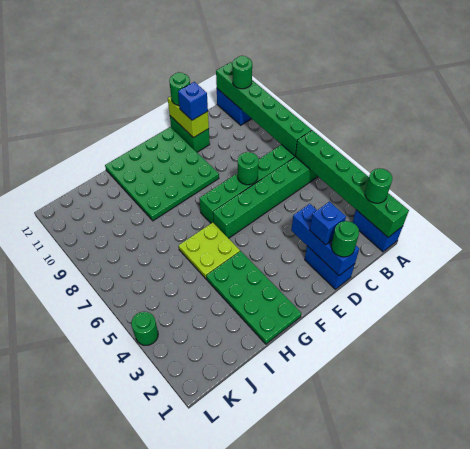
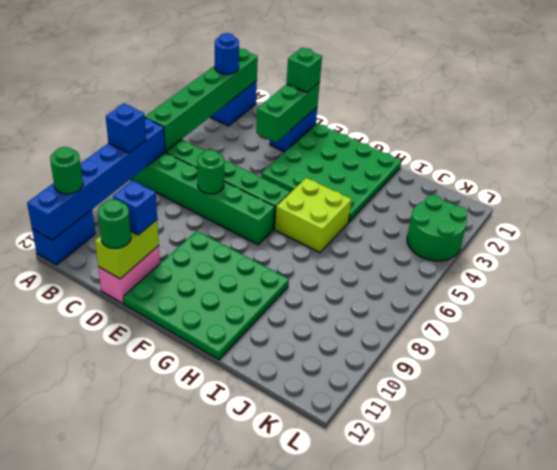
green 1x1 round brick [365,169,392,203] -> blue 1x1 round brick [215,33,239,74]
green 1x6 brick [216,62,312,156] -> blue 1x6 brick [27,118,165,240]
blue 1x3 brick [291,204,359,276] -> green 1x3 brick [256,82,320,142]
green 1x1 round brick [331,221,359,257] -> green 1x1 brick [286,48,322,93]
blue 1x1 brick [310,202,346,245] -> blue 1x1 brick moved to [106,103,146,153]
green 1x2 brick [170,116,210,152] -> pink 1x2 brick [98,246,160,303]
green 2x4 plate [206,251,301,344] -> green 4x4 plate [262,123,401,222]
lime 2x2 plate [179,222,240,279] -> lime 2x2 brick [275,178,351,253]
green 1x1 round brick [131,312,158,345] -> green 2x2 round brick [407,195,468,261]

